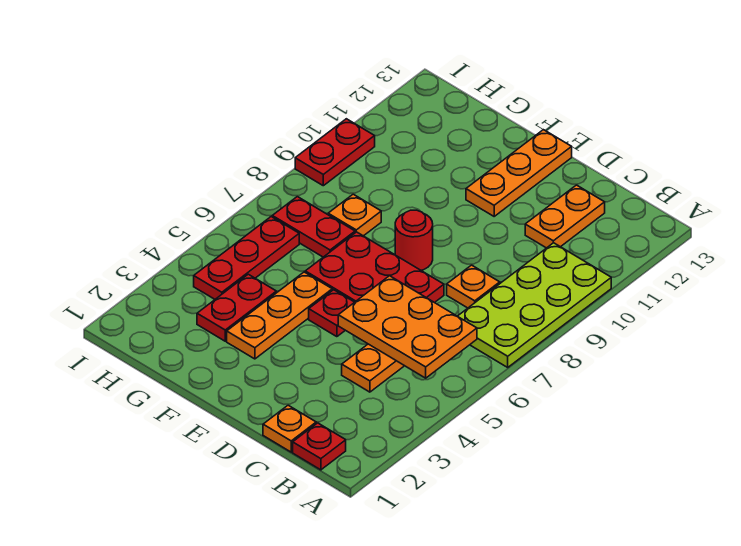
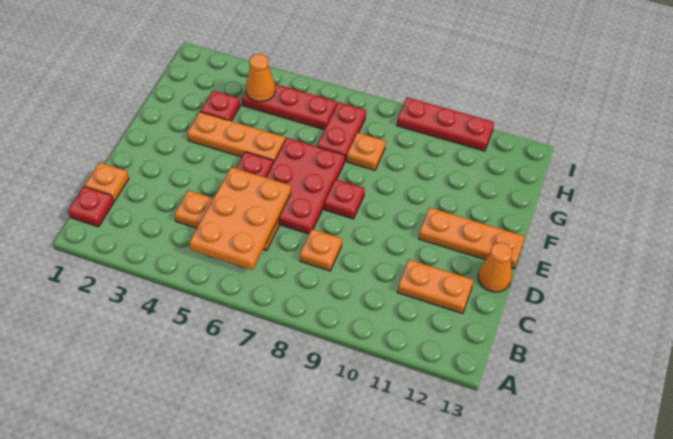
lime 2x4 plate [457,243,611,367] -> none
none -> orange 1x1 cone [478,242,512,292]
red 1x1 round brick [395,210,433,270] -> red 1x1 plate [324,179,365,219]
red 1x2 plate [197,274,276,341] -> red 1x1 plate [200,91,240,121]
none -> orange 1x1 cone [246,54,275,102]
red 1x2 plate [295,119,375,186] -> red 1x3 plate [397,98,494,151]

